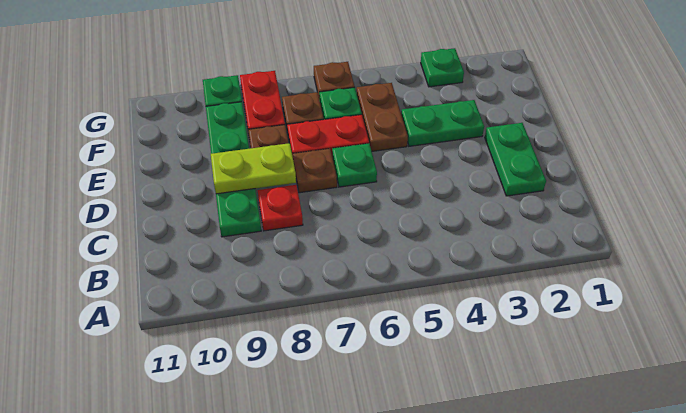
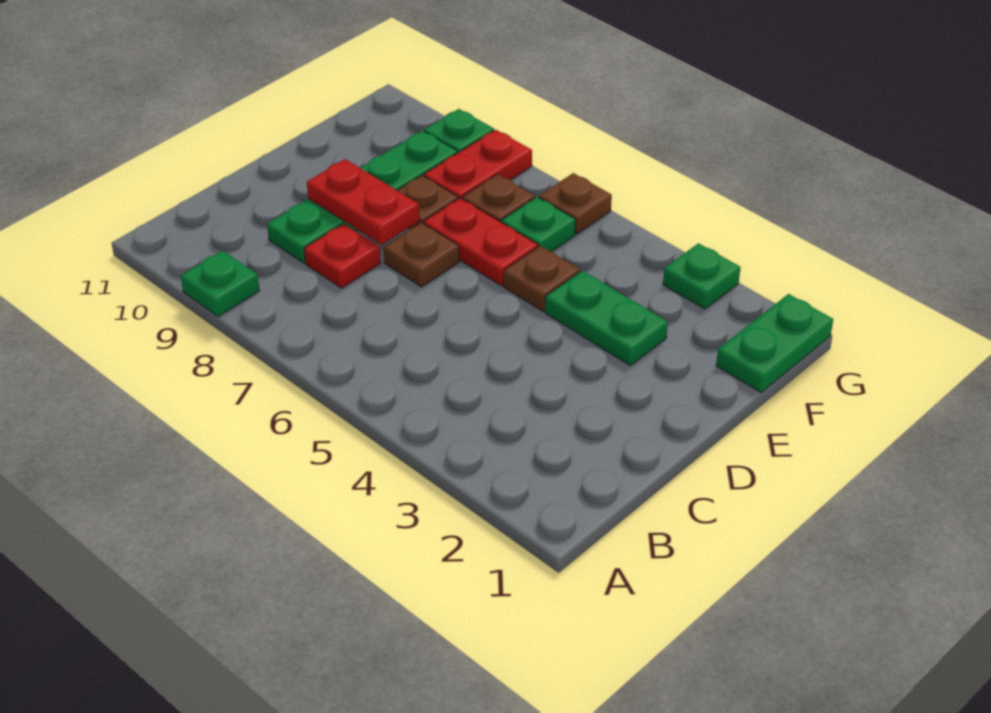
green 1x2 plate [485,123,546,196] -> green 1x2 plate moved to [716,294,833,393]
green 1x1 plate [332,143,377,187] -> green 1x1 plate moved to [181,250,259,317]
lime 1x2 plate [211,143,296,194] -> red 1x2 plate [307,159,420,245]
brown 1x2 plate [357,83,408,151] -> brown 1x1 plate [503,246,580,311]

